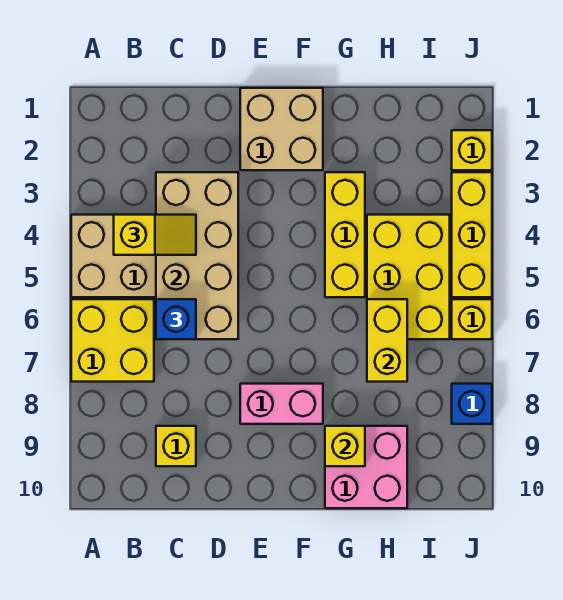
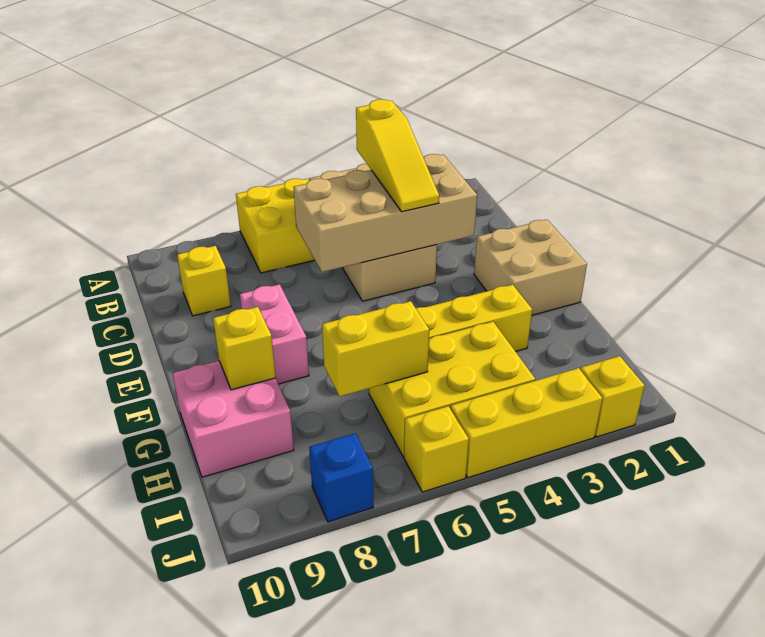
yellow 1x2 slope [114,215,196,255] -> yellow 1x3 slope [356,99,439,212]
blue 1x1 brick [156,299,196,339] -> none

